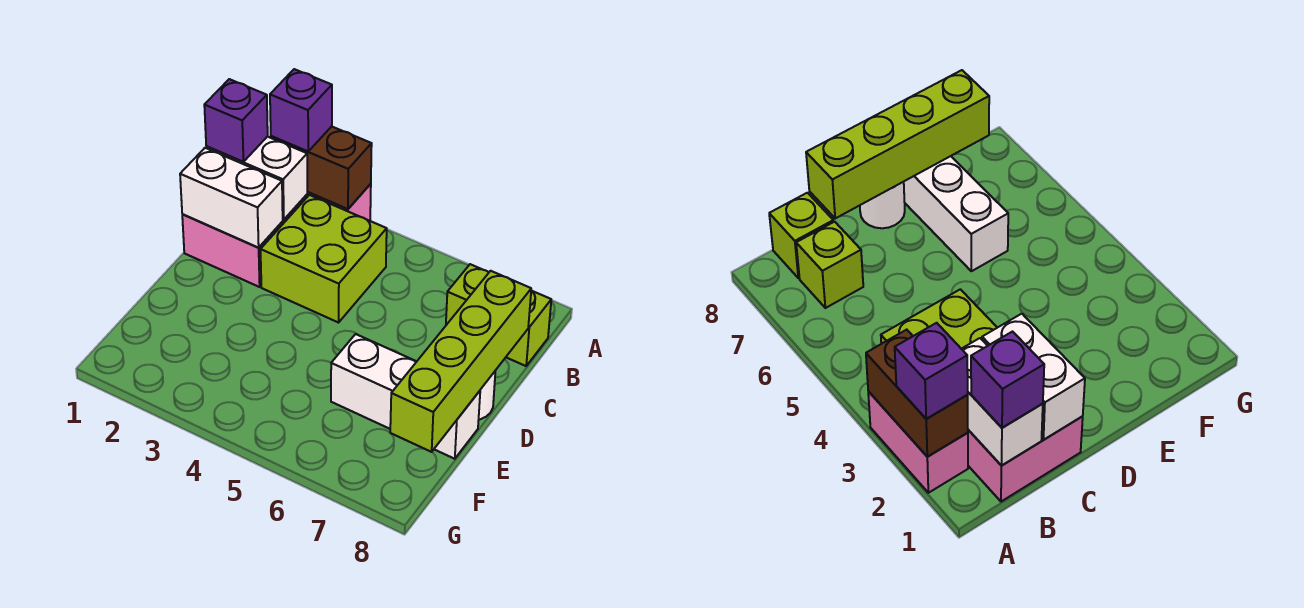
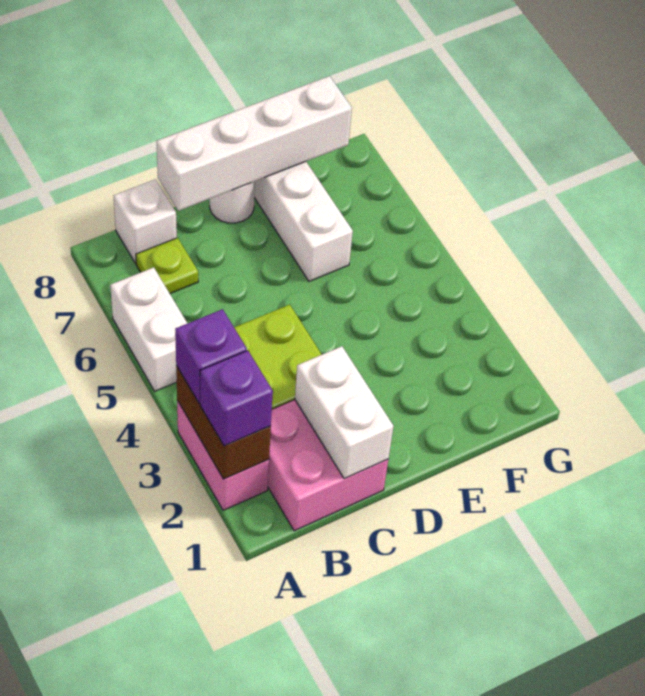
white 1x2 brick [206,137,307,220] -> white 1x2 brick moved to [110,267,187,391]
purple 1x1 brick [204,79,268,162] -> purple 1x1 brick moved to [175,309,247,404]
lime 1x1 brick [446,264,489,325] -> lime 1x1 plate [136,238,198,293]
lime 1x1 brick [506,291,551,366] -> white 1x1 brick [114,179,177,263]
lime 1x4 brick [390,271,531,452] -> white 1x4 brick [157,76,352,211]

